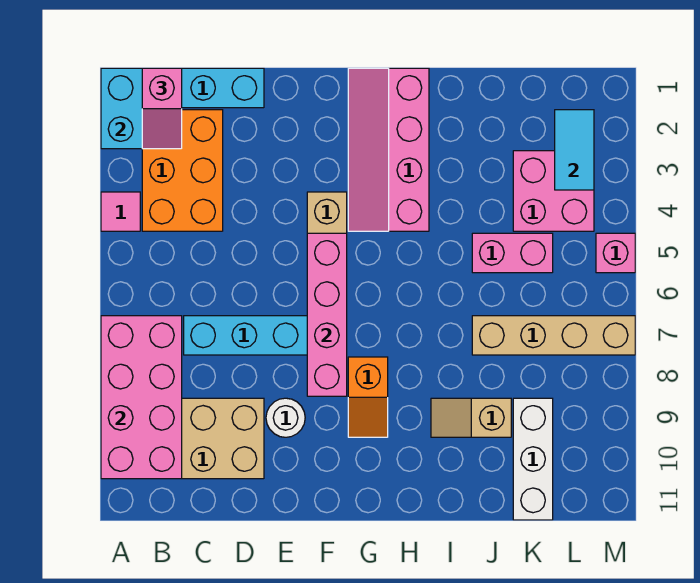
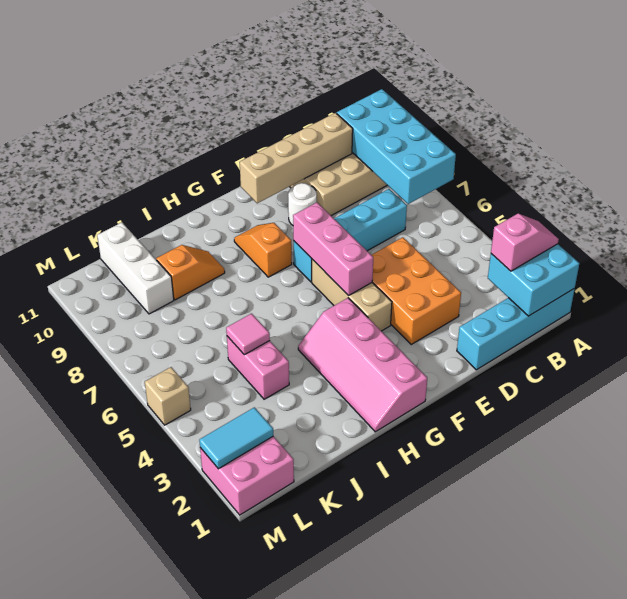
pink 1x1 tile [101,192,140,231] -> pink 1x1 tile moved to [226,314,270,355]
pink 2x4 brick [101,316,182,479] -> cyan 2x4 brick [337,89,456,204]
pink 1x2 slope [142,68,182,149] -> pink 1x2 slope turned to [491,214,559,271]
orange 2x3 brick [142,110,223,231] -> orange 2x3 brick moved to [372,237,461,344]
pink 1x4 brick [307,233,347,396] -> pink 1x3 brick [293,203,373,296]
pink 2x4 slope [348,68,429,231] -> pink 2x4 slope turned to [298,298,427,432]
tan 1x2 slope [431,398,511,437] -> orange 1x2 slope [156,245,225,300]
pink 1x2 brick [472,233,553,273] -> pink 1x2 brick turned to [227,336,289,399]
tan 1x4 brick [472,316,635,355] -> tan 1x4 brick moved to [240,113,353,203]
pink 2x2 brick [513,151,594,231] -> pink 2x2 brick moved to [200,436,294,515]
cyan 1x2 tile [555,110,594,190] -> cyan 1x2 tile turned to [199,407,273,469]
pink 1x1 brick [596,233,635,273] -> tan 1x1 brick [145,367,191,425]

